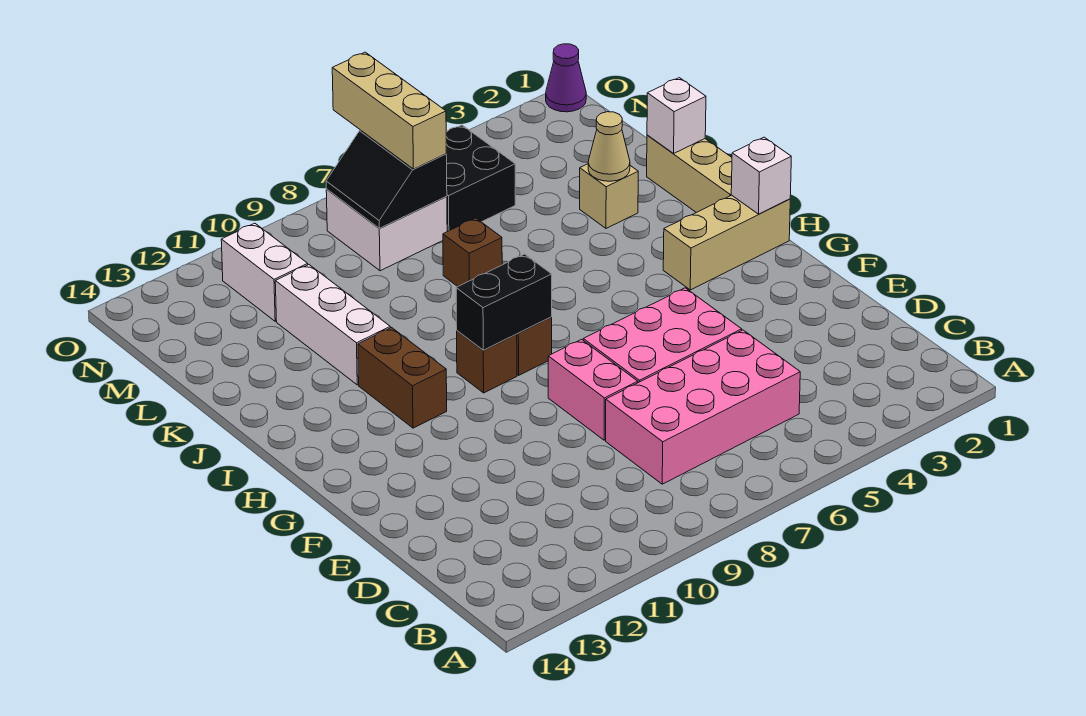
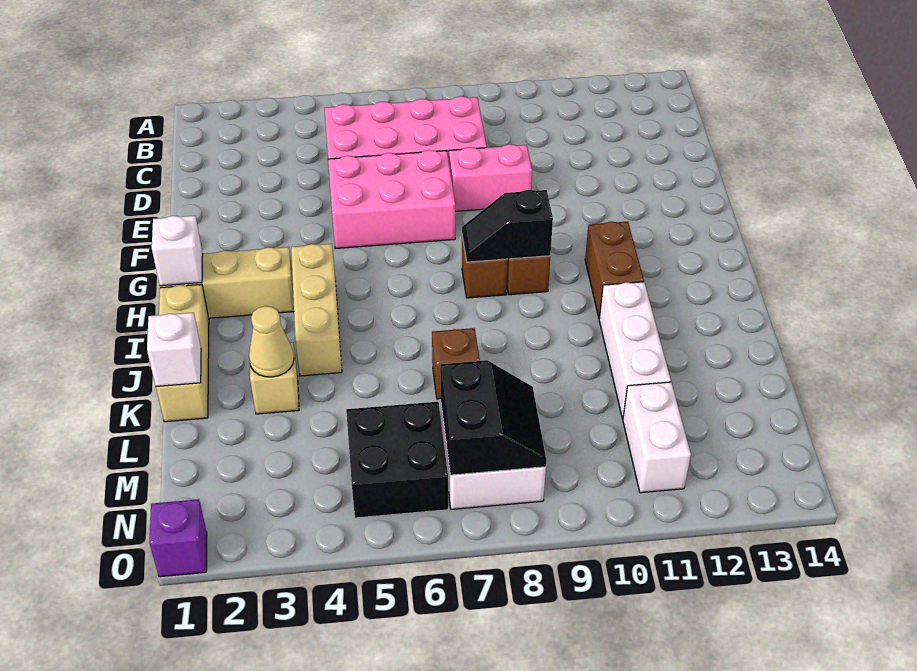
pink 1x2 brick [548,339,638,440] -> pink 1x2 brick turned to [449,144,532,211]
black 1x2 brick [456,254,552,350] -> black 1x2 slope [462,190,553,262]
tan 1x3 brick [332,52,446,169] -> tan 1x3 brick moved to [291,244,342,376]
purple 1x1 cone [546,44,586,112] -> purple 1x1 brick [149,499,207,577]

